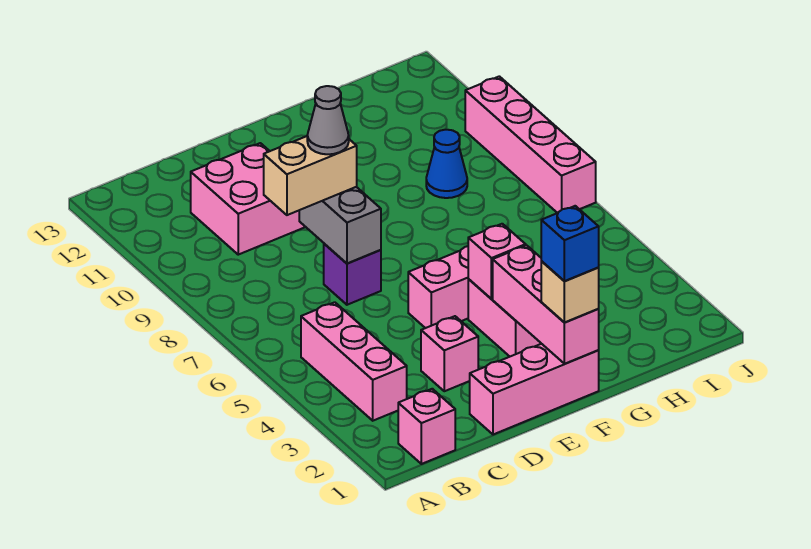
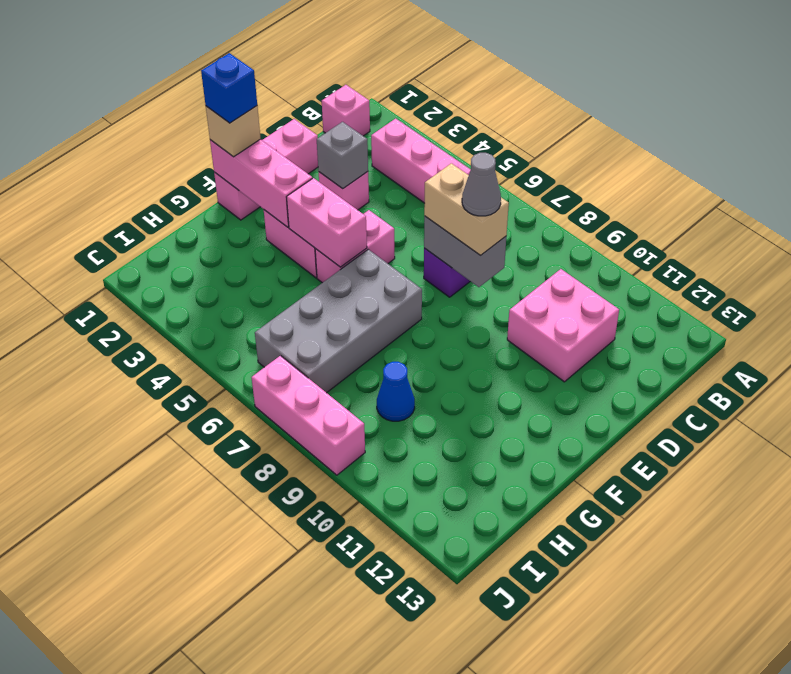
tan 1x2 brick [264,136,357,215] -> tan 1x2 brick turned to [424,163,509,256]
none -> grey 1x1 brick [317,122,368,189]
pink 1x1 brick [468,224,526,299] -> pink 1x2 brick [287,178,367,267]
none -> grey 2x4 brick [255,249,422,393]
pink 1x4 brick [465,76,596,213] -> pink 1x3 brick [252,356,365,475]

